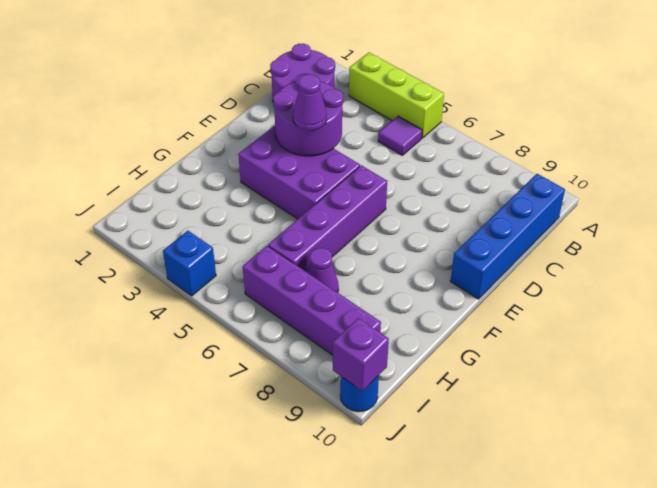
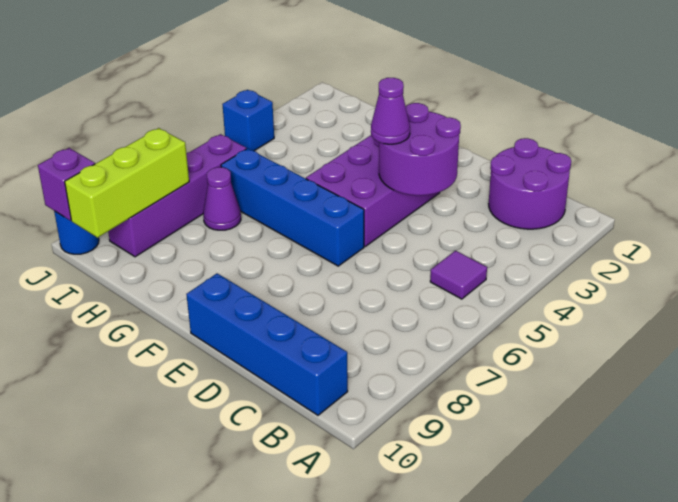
lime 1x3 brick [349,53,444,138] -> lime 1x3 brick moved to [65,128,189,238]
purple 1x4 brick [268,165,387,272] -> blue 1x4 brick [221,148,364,266]

